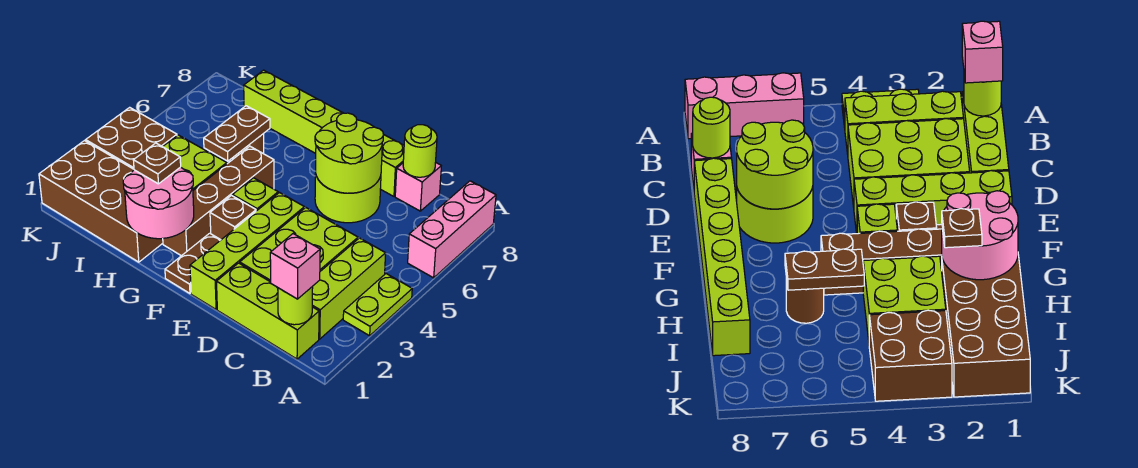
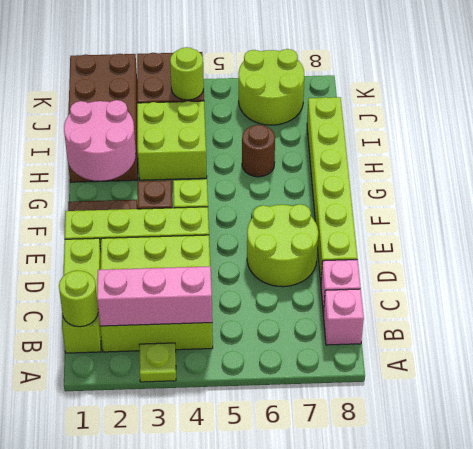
lime 1x2 plate [343,274,412,336] -> lime 1x1 plate [139,343,176,382]
pink 1x3 brick [408,181,496,278] -> pink 1x3 brick moved to [97,266,212,326]
pink 1x1 brick [270,234,320,299] -> pink 1x1 brick moved to [323,289,364,345]
lime 1x1 round brick [403,125,437,177] -> lime 1x1 round brick moved to [170,47,204,100]
lime 2x2 round brick [315,113,383,193] -> lime 2x2 round brick moved to [239,49,304,125]
brown 1x4 brick [163,146,274,256] -> none
brown 1x1 plate [133,143,181,184] -> none
brown 1x2 plate [204,106,270,161] -> none

